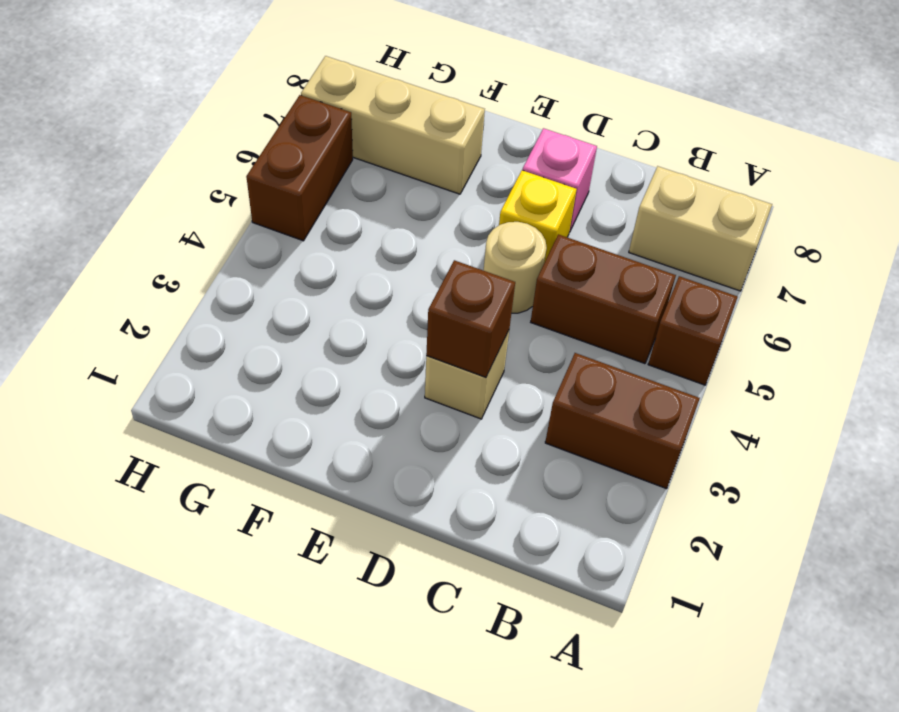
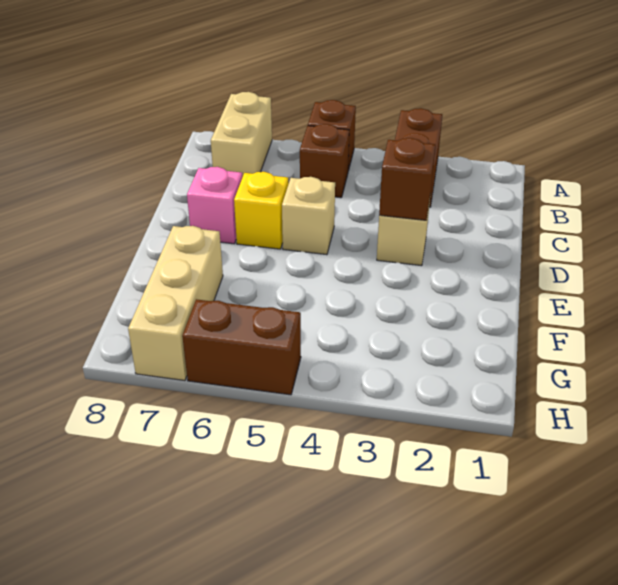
brown 1x2 brick [531,234,676,364] -> brown 1x1 brick [300,124,349,198]
tan 1x1 round brick [484,222,547,313] -> tan 1x1 brick [282,177,335,255]

